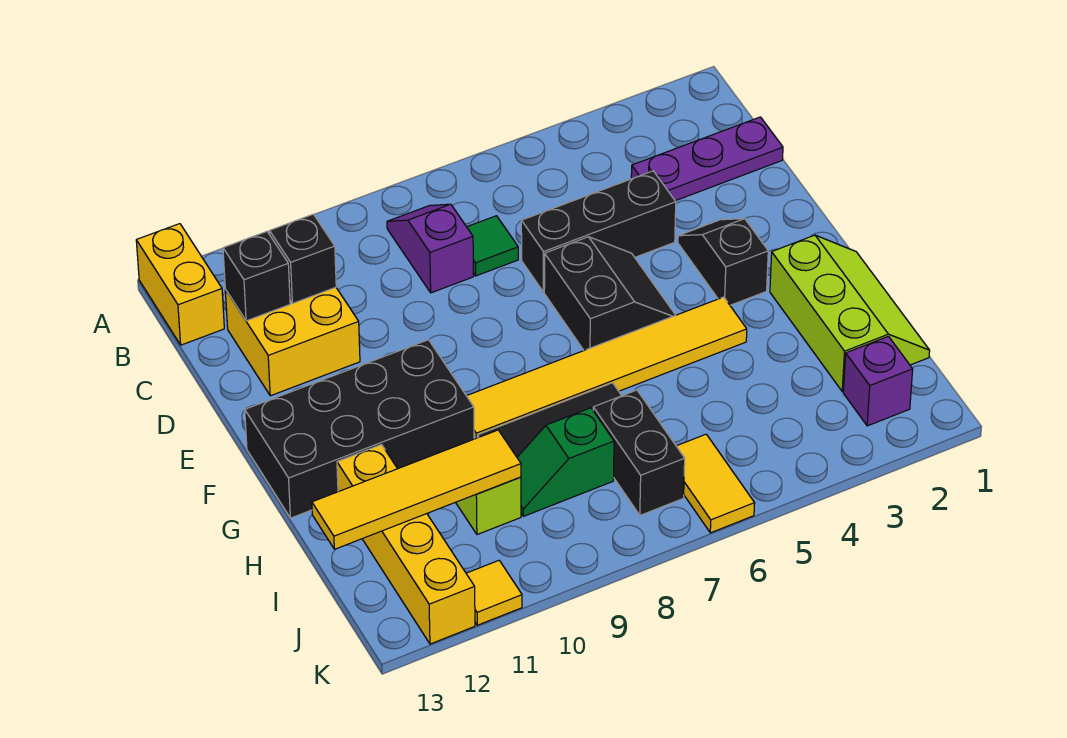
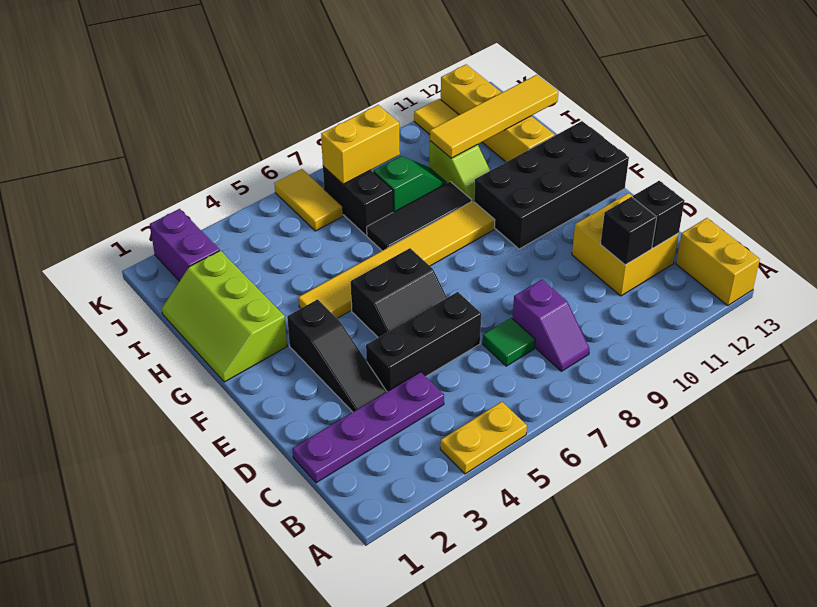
none -> yellow 1x2 plate [440,402,527,474]
purple 1x3 plate [631,117,783,201] -> purple 1x4 plate [292,372,444,483]
black 1x2 slope [678,219,768,305] -> black 1x3 slope [287,299,387,412]
black 2x2 slope [544,237,675,350] -> black 2x2 slope turned to [351,248,447,338]
purple 1x1 brick [843,336,913,426] -> purple 1x2 brick [150,209,220,281]
none -> yellow 1x2 brick [321,105,400,184]

